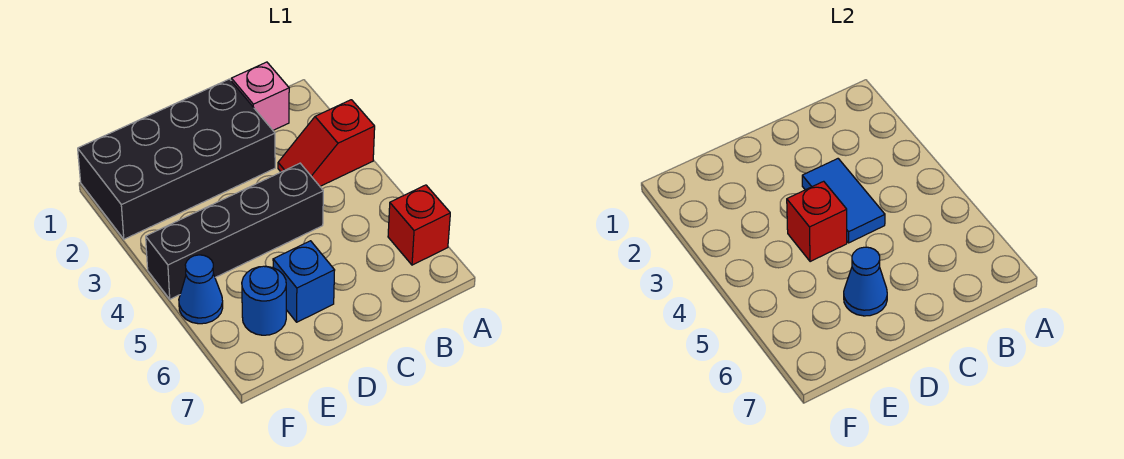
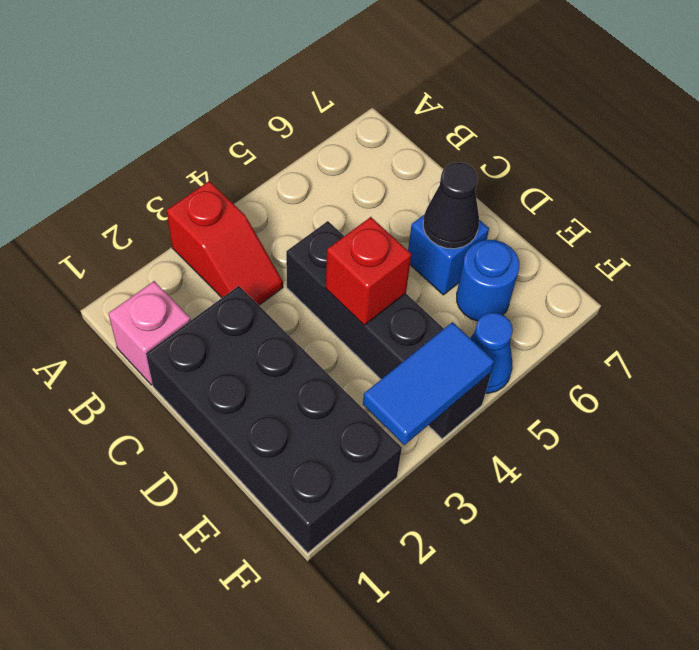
red 1x1 brick [388,185,450,265] -> none
blue 1x2 tile [802,159,885,243] -> blue 1x2 tile moved to [363,322,494,445]
blue 1x1 cone [844,247,887,316] -> black 1x1 cone [423,162,479,249]

